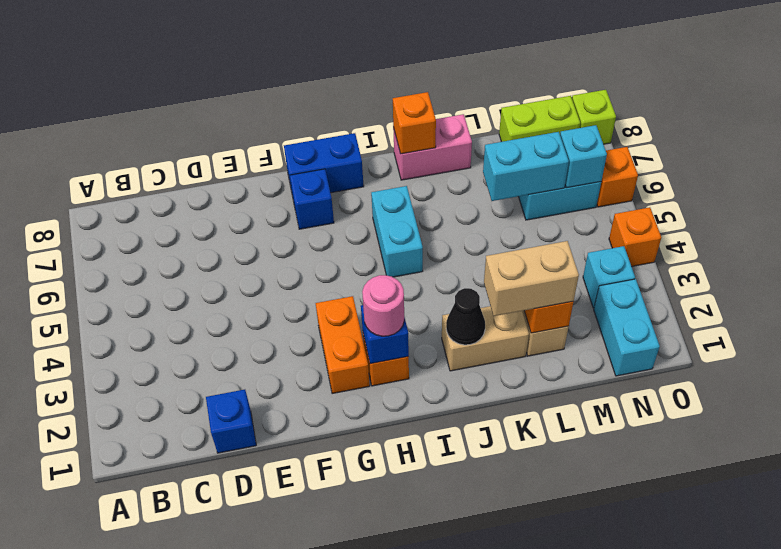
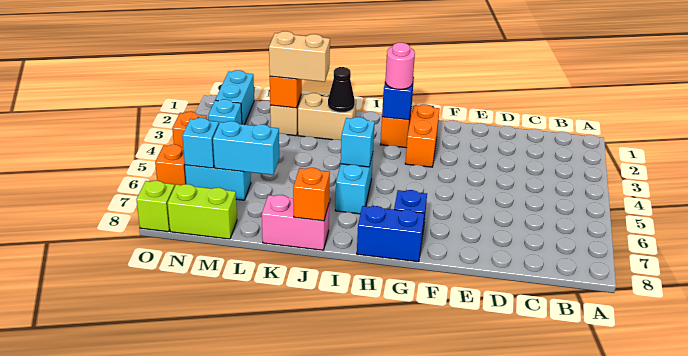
blue 1x1 brick [206,390,256,453] -> none
none -> cyan 1x1 brick [341,117,375,167]

